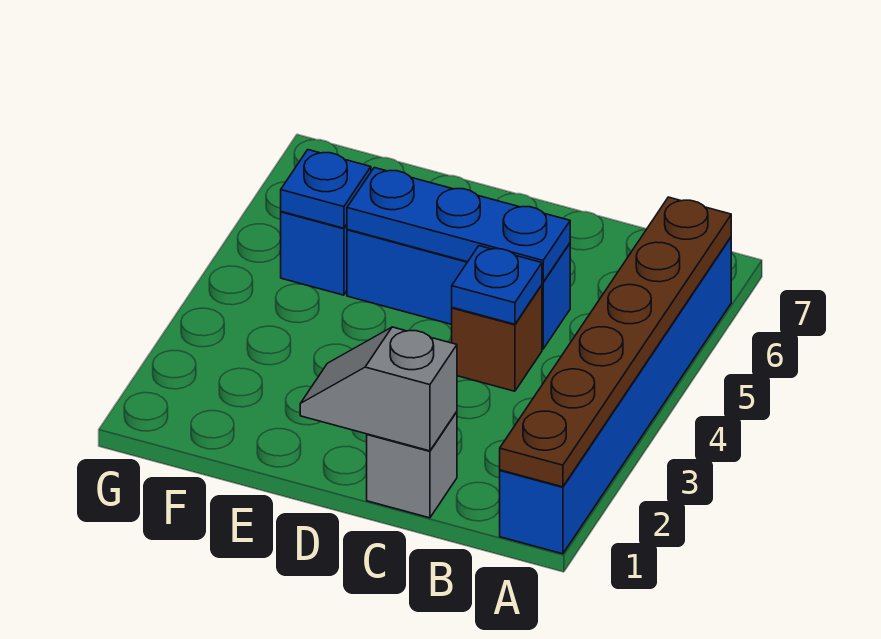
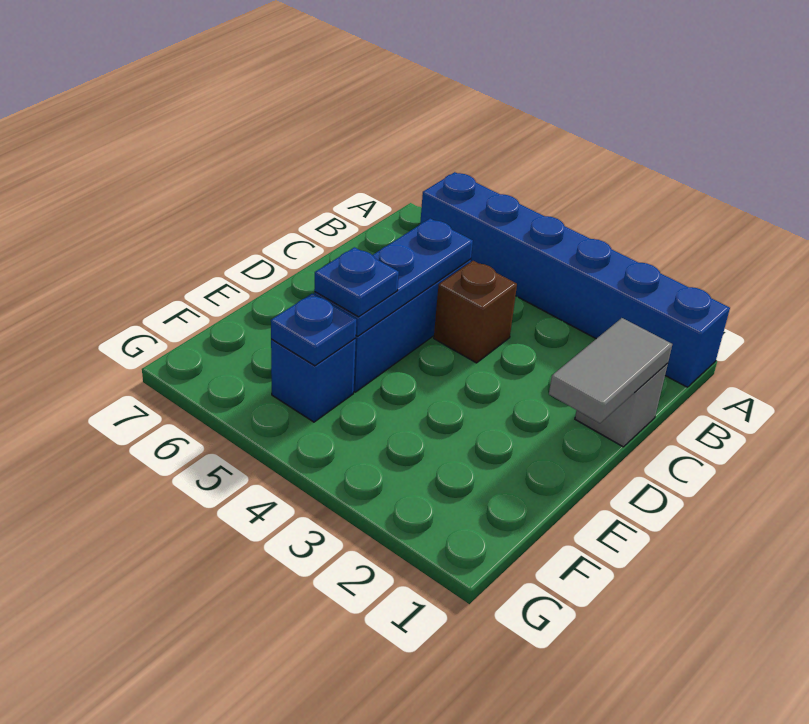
brown 1x6 plate [500,197,731,487] -> none
grey 1x2 slope [300,327,457,451] -> grey 1x2 tile [549,318,672,423]
blue 1x1 plate [452,246,542,324] -> blue 1x1 plate moved to [314,247,399,317]

